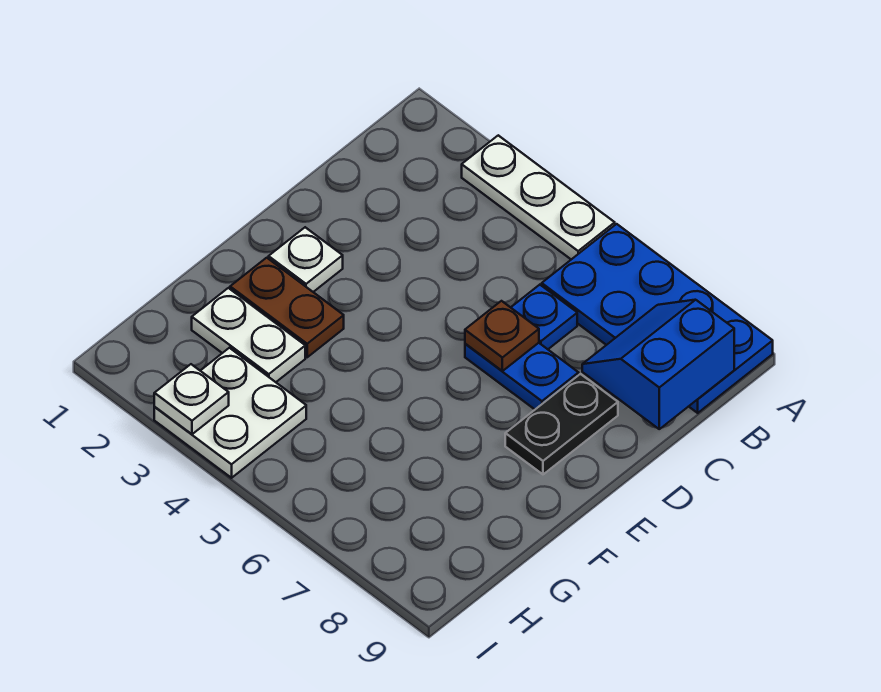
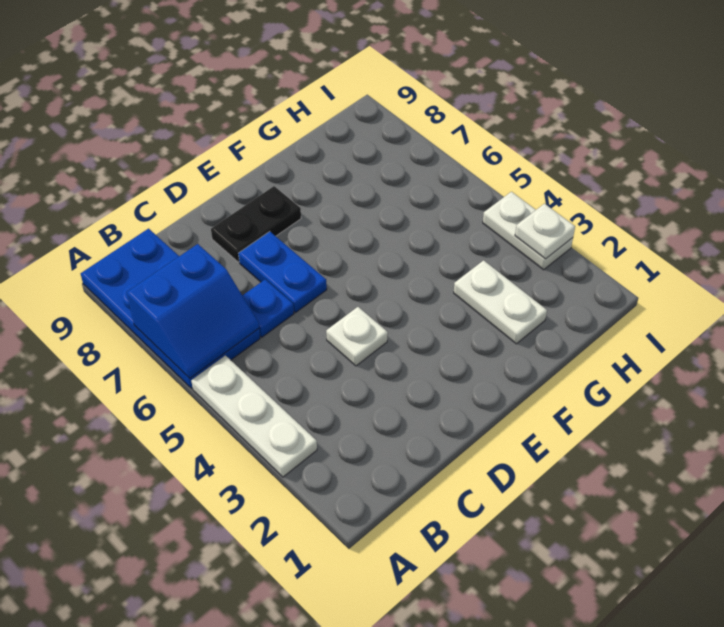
blue 2x2 slope [582,300,734,429] -> blue 2x2 slope moved to [127,244,259,378]
brown 1x1 plate [465,301,539,371] -> none
white 1x1 plate [269,227,343,292] -> white 1x1 plate moved to [326,307,388,366]
brown 1x2 plate [230,258,344,357] -> none
white 2x2 plate [154,348,306,478] -> white 1x2 plate [483,192,573,270]

